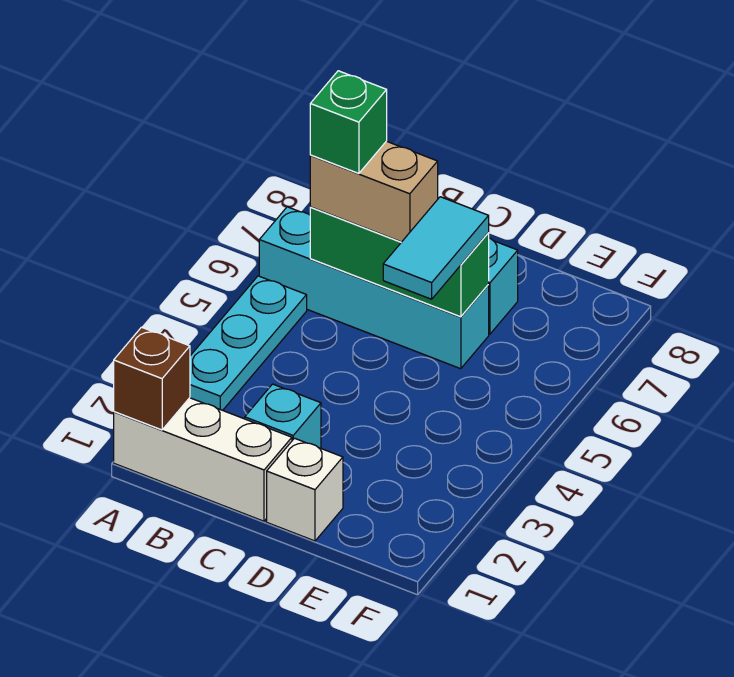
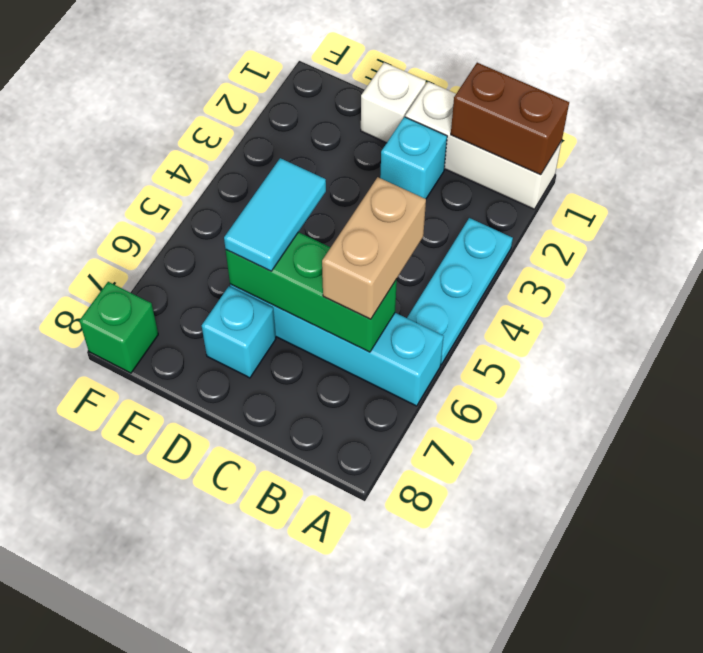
brown 1x1 brick [114,327,190,430] -> brown 1x2 brick [451,63,569,175]
tan 1x2 brick [310,141,438,242] -> tan 1x2 brick turned to [322,177,426,319]
green 1x1 brick [310,71,387,174] -> green 1x1 brick moved to [79,282,158,373]

